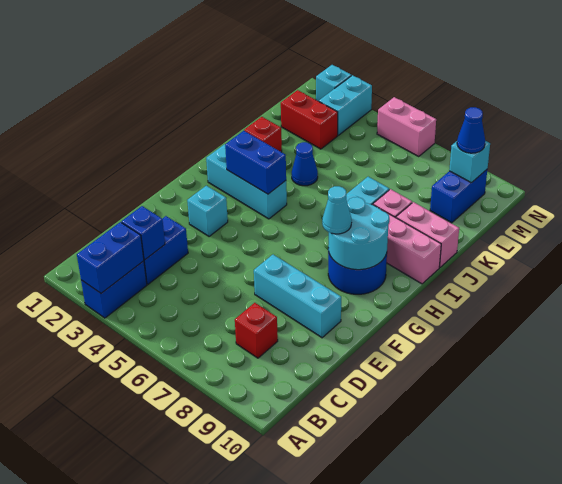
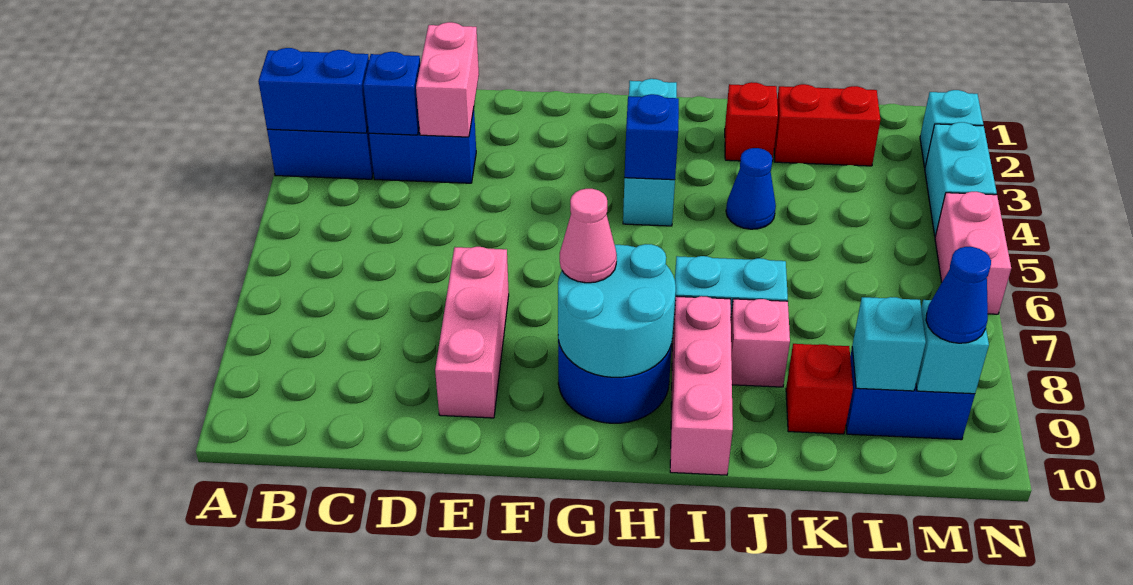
red 1x1 brick [235,303,278,358] -> red 1x1 brick moved to [786,344,853,434]
cyan 1x3 brick [254,255,341,338] -> pink 1x3 brick [435,247,509,418]
cyan 1x1 brick [187,186,228,237] -> cyan 1x1 brick moved to [852,297,926,391]
cyan 1x1 cone [322,186,352,234] -> pink 1x1 cone [560,189,617,283]
blue 1x2 brick [225,131,286,194] -> blue 1x1 brick [625,94,679,180]
pink 1x2 brick [396,202,459,267] -> pink 1x2 brick moved to [416,22,479,137]
red 1x2 brick [281,90,338,149] -> red 1x2 brick turned to [774,84,880,166]
cyan 1x2 brick [319,75,372,135] -> cyan 1x2 brick turned to [925,122,997,236]

